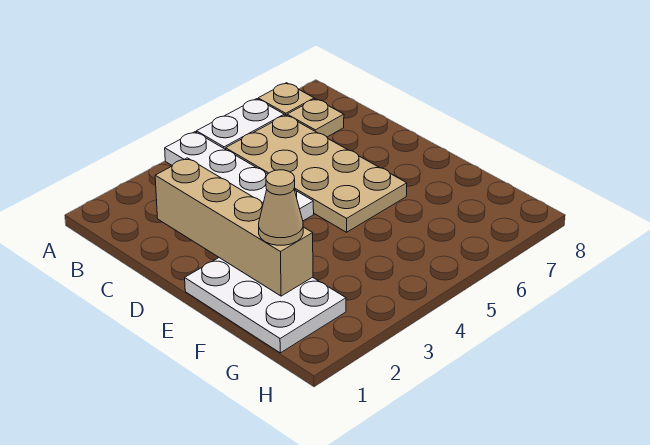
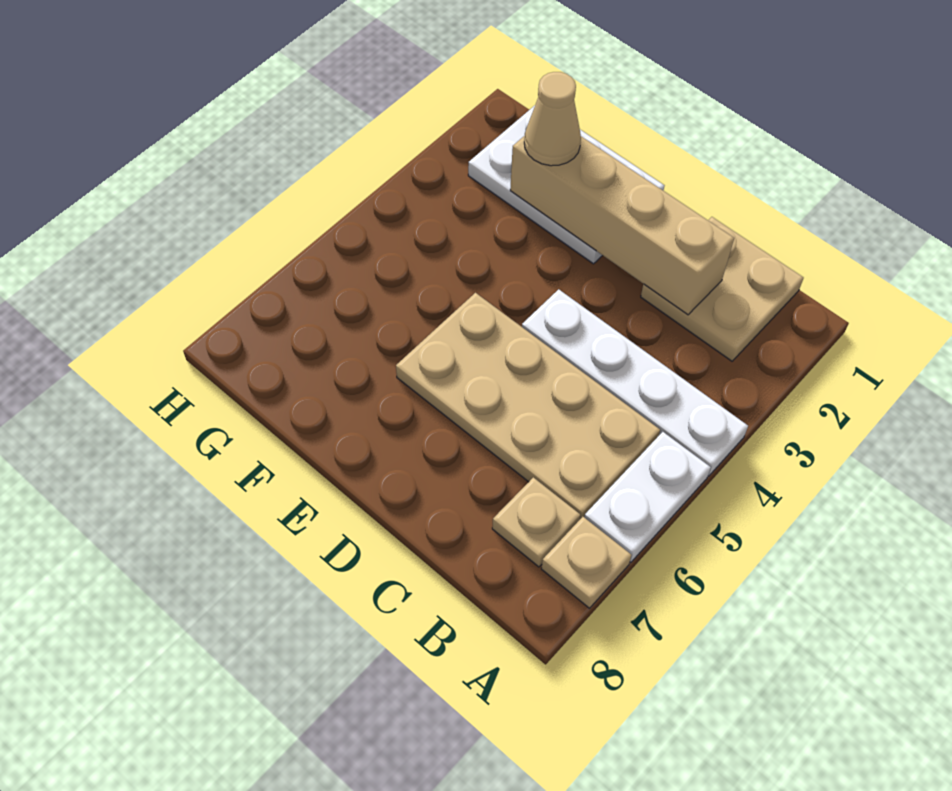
none -> tan 2x2 plate [641,217,803,361]

